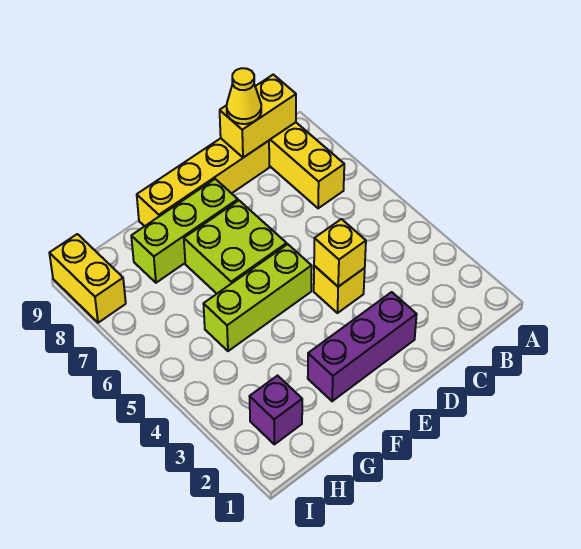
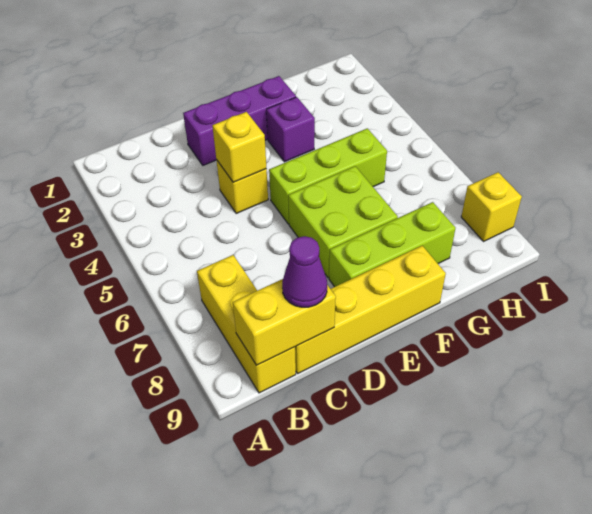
yellow 1x1 cone [227,68,261,124] -> purple 1x1 cone [282,236,327,307]
purple 1x1 brick [249,376,302,444] -> purple 1x1 brick moved to [266,97,315,162]
yellow 1x2 brick [49,234,126,323] -> yellow 1x1 brick [461,172,522,241]

